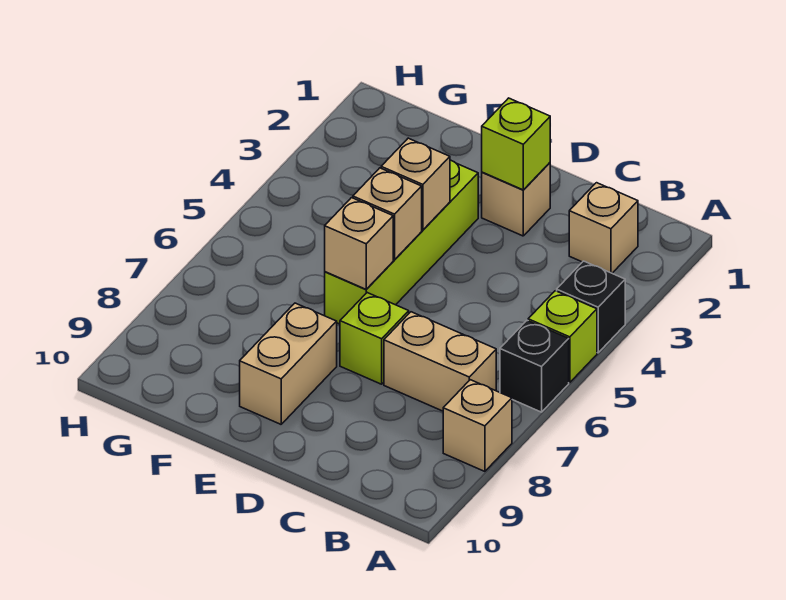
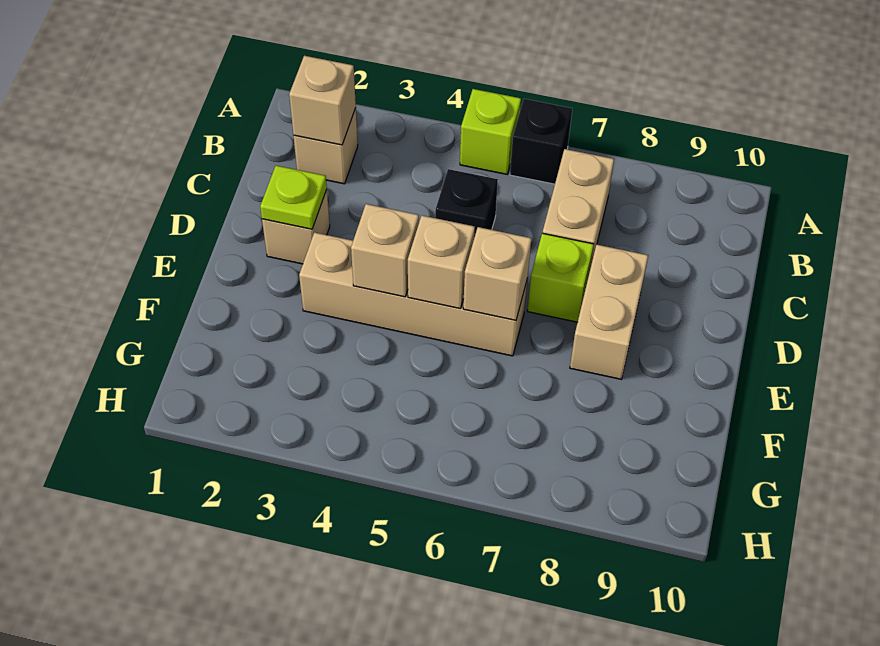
black 1x1 brick [557,261,625,353] -> black 1x1 brick moved to [435,169,498,237]
tan 1x1 brick [443,380,512,471] -> tan 1x1 brick moved to [289,56,356,145]
lime 1x1 brick [482,98,550,190] -> lime 1x1 plate [260,166,327,229]
lime 1x4 brick [325,160,478,324] -> tan 1x4 brick [299,232,528,356]
tan 1x2 brick [240,303,337,424] -> tan 1x2 brick turned to [570,245,648,379]

